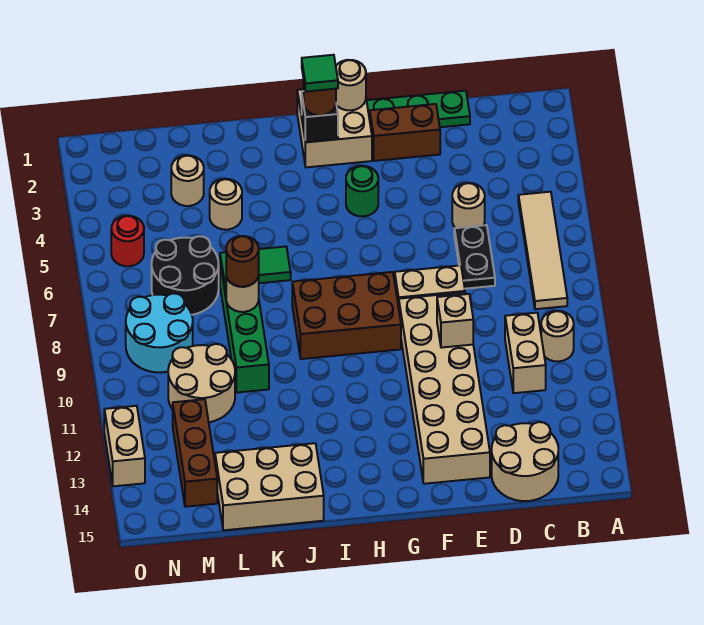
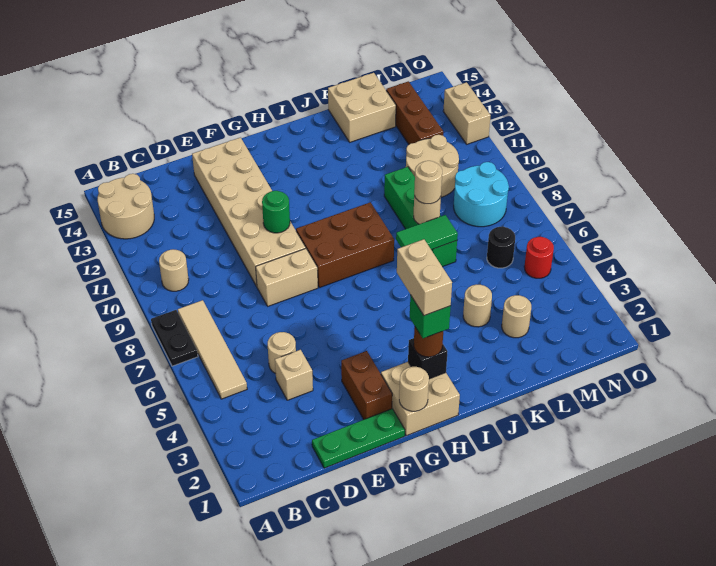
tan 1x2 brick [505,313,546,393] -> tan 1x2 brick moved to [397,239,452,316]
tan 2x2 round brick [492,422,558,501] -> tan 2x2 round brick moved to [97,174,154,239]
black 1x2 plate [454,225,495,289] -> black 1x2 plate moved to [151,310,198,366]
brown 1x2 brick [370,104,440,161] -> brown 1x2 brick turned to [341,351,392,419]
tan 1x1 brick [437,294,473,348] -> tan 1x1 brick moved to [275,350,313,400]
green 1x1 round brick [346,166,378,216] -> green 1x1 round brick moved to [262,191,290,233]
green 1x1 tile [302,55,338,92] -> green 1x1 brick [410,295,451,338]
tan 2x3 brick [215,443,324,530] -> tan 2x2 brick [328,73,396,142]
brown 1x1 round brick [226,236,259,287] -> tan 1x1 round brick [414,161,442,204]
black 2x2 round brick [152,236,219,315] -> black 1x1 round brick [487,226,515,268]

